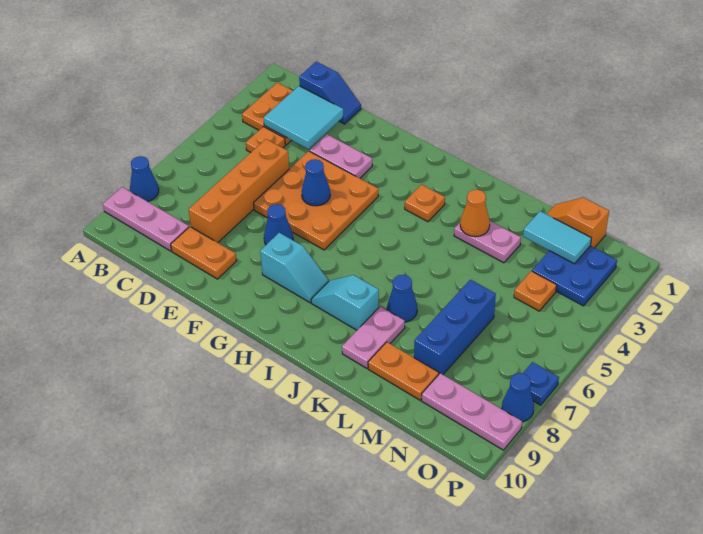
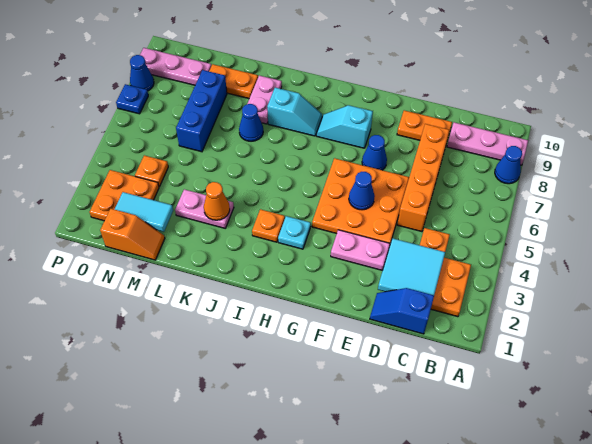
none -> cyan 1x1 plate [278,216,311,249]
blue 2x2 plate [532,246,617,306] -> orange 2x2 plate [90,170,159,221]

